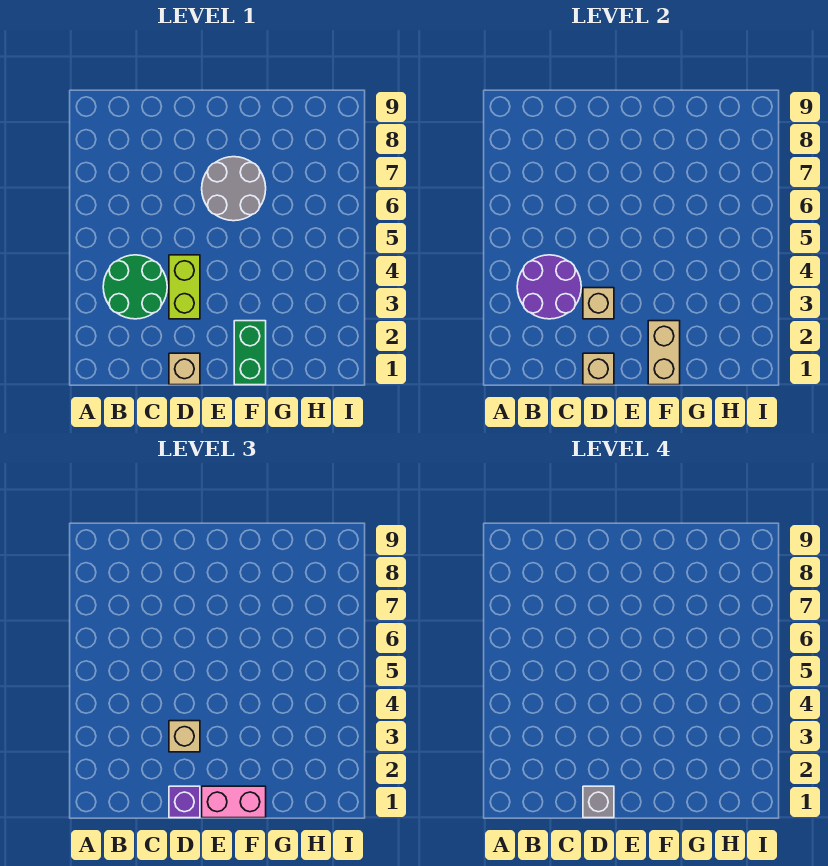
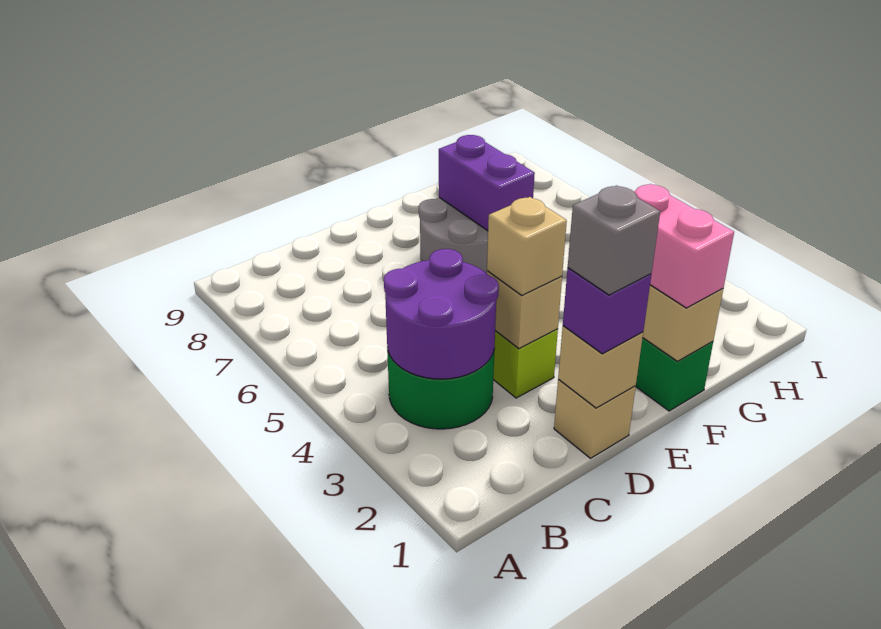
pink 1x2 brick [202,786,266,818] -> pink 1x2 brick turned to [634,184,734,308]
none -> purple 1x2 brick [439,135,535,231]

